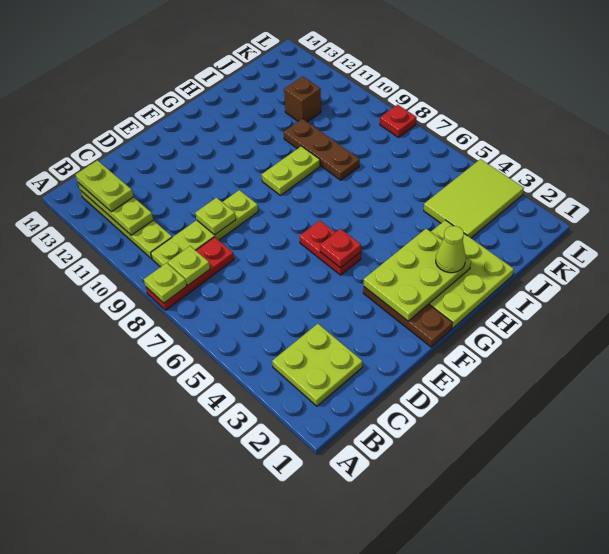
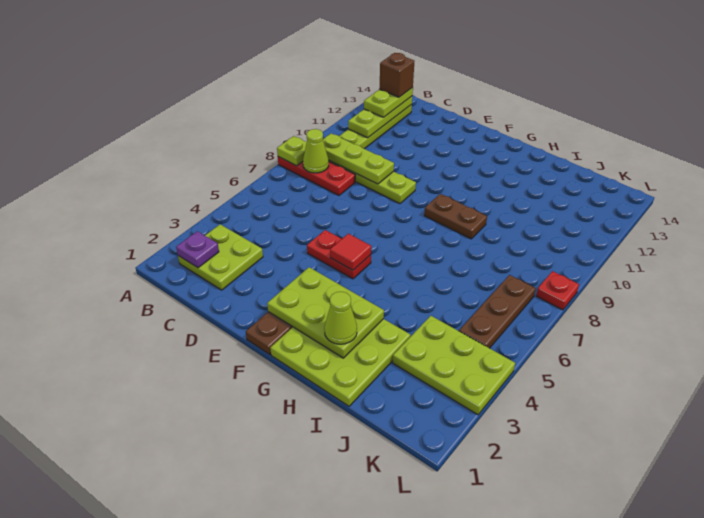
none -> purple 1x1 plate [176,231,219,268]
lime 1x1 plate [168,246,210,285] -> lime 1x1 cone [303,129,329,173]
lime 1x1 plate [195,198,236,235] -> lime 1x3 plate [323,133,394,184]
red 1x2 plate [299,221,361,275] -> red 1x2 plate turned to [307,230,371,279]
red 1x1 plate [320,229,361,268] -> red 1x1 tile [330,234,371,270]
lime 1x2 plate [262,146,320,195] -> brown 1x2 plate [424,194,487,239]
brown 1x3 plate [284,119,360,180] -> brown 1x3 plate moved to [459,275,536,348]
lime 2x3 tile [424,159,524,238] -> lime 2x3 plate [393,316,515,415]
brown 1x1 brick [284,76,321,122] -> brown 1x1 brick moved to [379,53,414,97]

